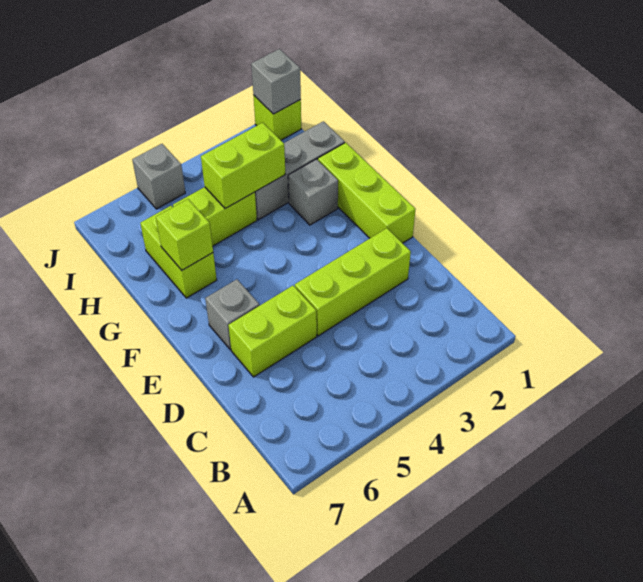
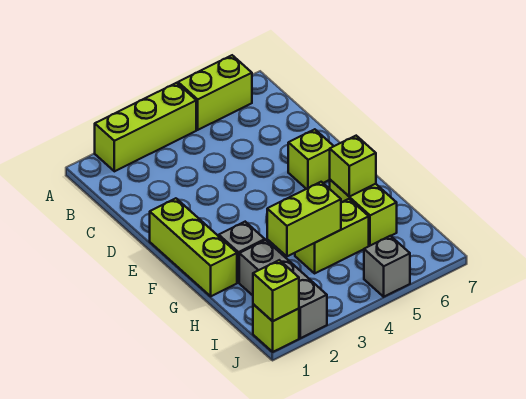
lime 1x3 brick [295,228,411,336] -> lime 1x3 brick moved to [95,83,196,171]
lime 1x2 brick [228,286,317,377] -> lime 1x2 brick moved to [178,55,252,130]
grey 1x1 brick [205,279,259,350] -> lime 1x1 brick [288,129,334,189]
grey 1x3 brick [255,121,345,220] -> grey 1x3 brick turned to [239,240,327,338]
grey 1x1 brick [251,49,301,114] -> lime 1x1 brick [253,260,299,321]

